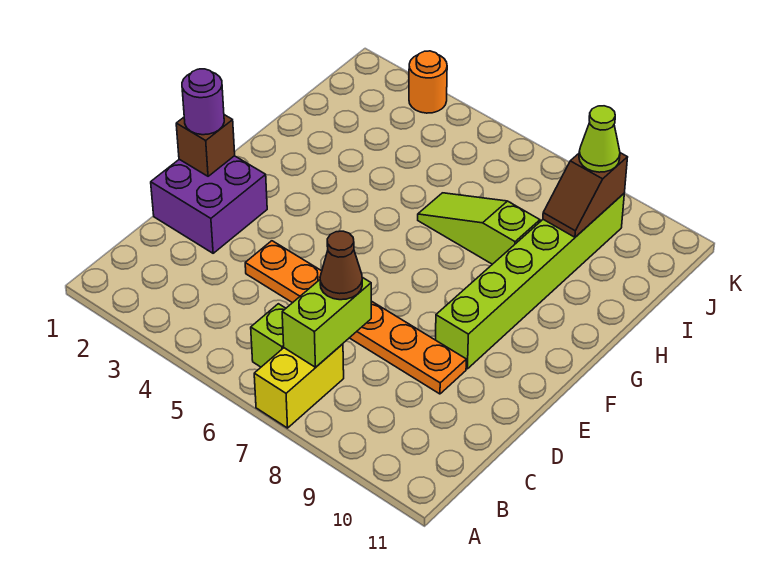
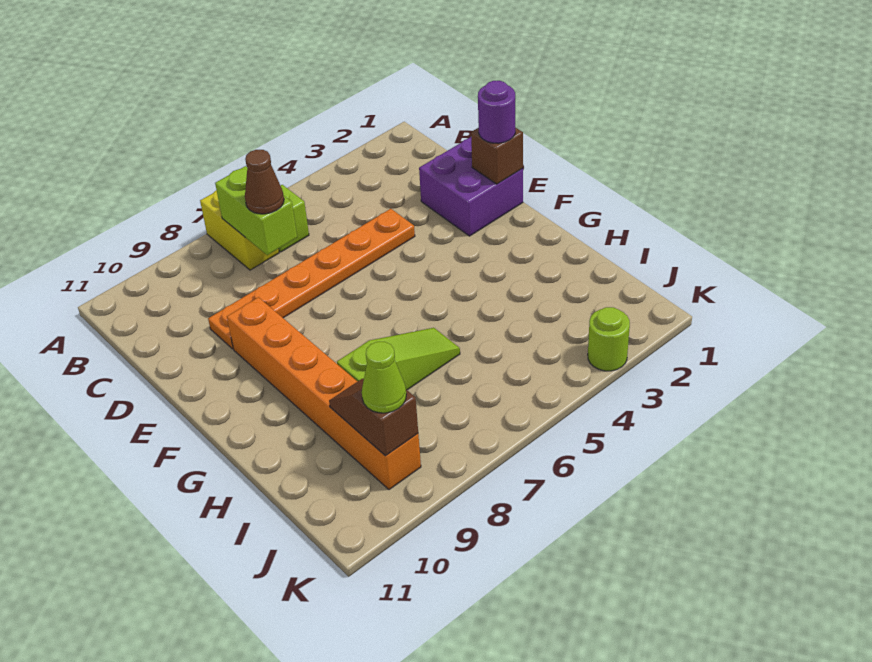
lime 1x6 brick [436,194,624,369] -> orange 1x6 brick [227,297,421,490]
orange 1x1 round brick [409,51,447,113] -> lime 1x1 round brick [588,307,630,371]

